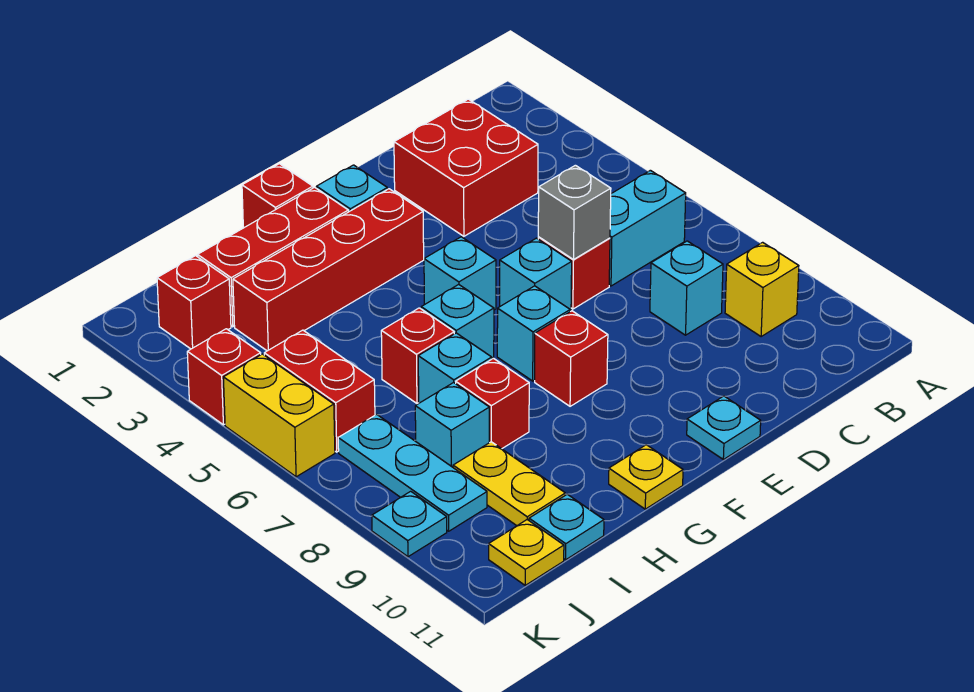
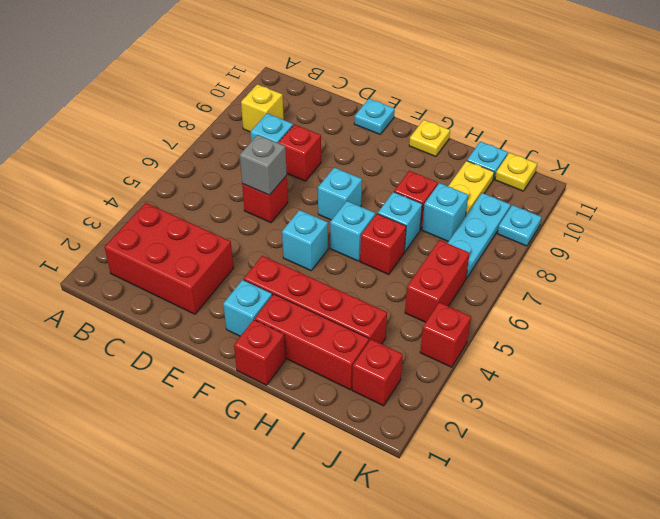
cyan 1x2 brick [609,170,686,286] -> none
red 2x2 brick [394,99,538,236] -> red 2x3 brick [104,203,233,314]
cyan 1x1 brick [500,238,572,311] -> none
red 1x1 brick [535,311,608,406] -> red 1x1 brick moved to [278,124,321,181]
yellow 1x2 brick [223,354,335,477] -> none

